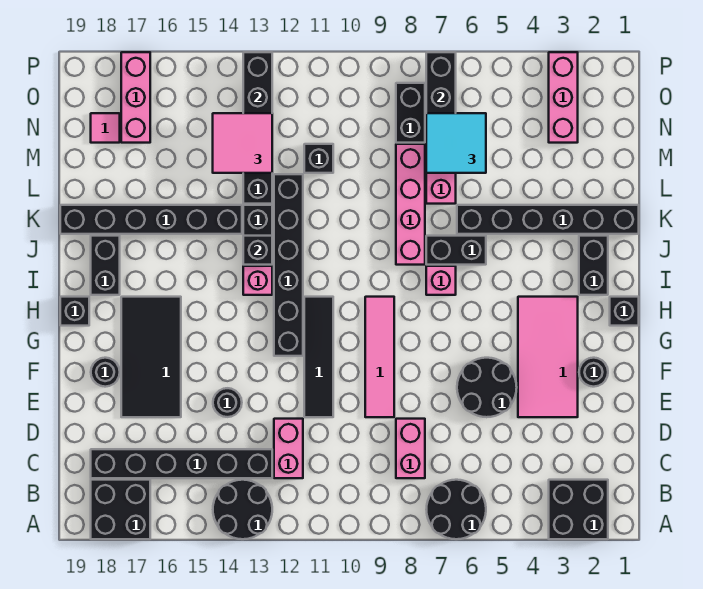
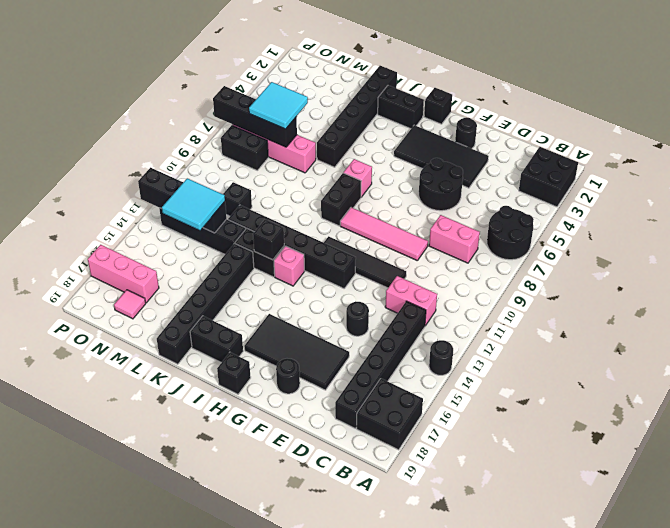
black 2x2 round brick [213,480,272,539] -> black 1x1 round brick [429,340,453,375]
pink 2x4 tile [518,297,578,417] -> black 2x4 tile [394,125,489,188]
black 1x2 brick [426,236,486,265] -> black 1x2 brick moved to [321,173,361,226]
pink 1x4 brick [396,144,425,265] -> none
pink 2x2 tile [213,113,272,173] -> cyan 2x2 tile [162,178,225,230]
pink 1x3 brick [549,52,578,143] -> none

